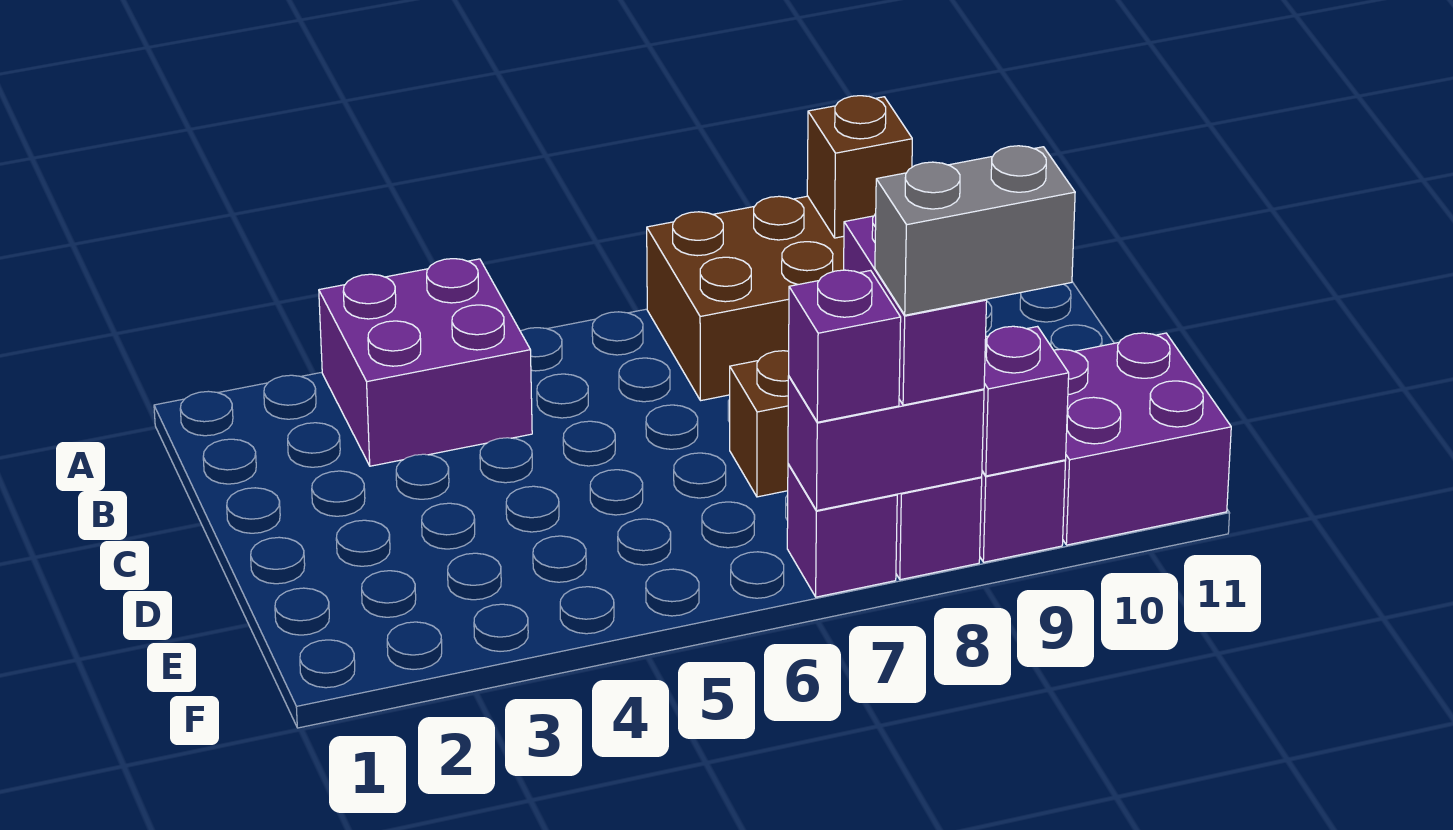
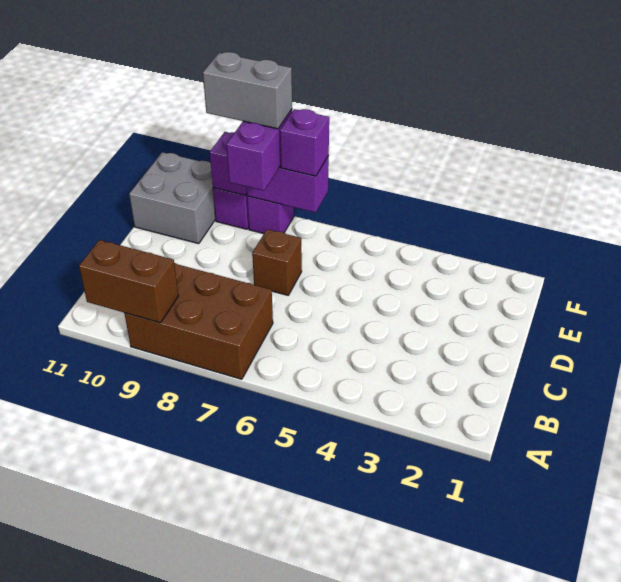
purple 2x2 brick [319,259,532,466] -> none
brown 1x1 brick [807,96,912,238] -> brown 1x2 brick [79,240,179,323]
purple 2x2 brick [1054,333,1231,545] -> grey 2x2 brick [129,152,216,244]
purple 1x1 brick [787,464,897,597] -> none

